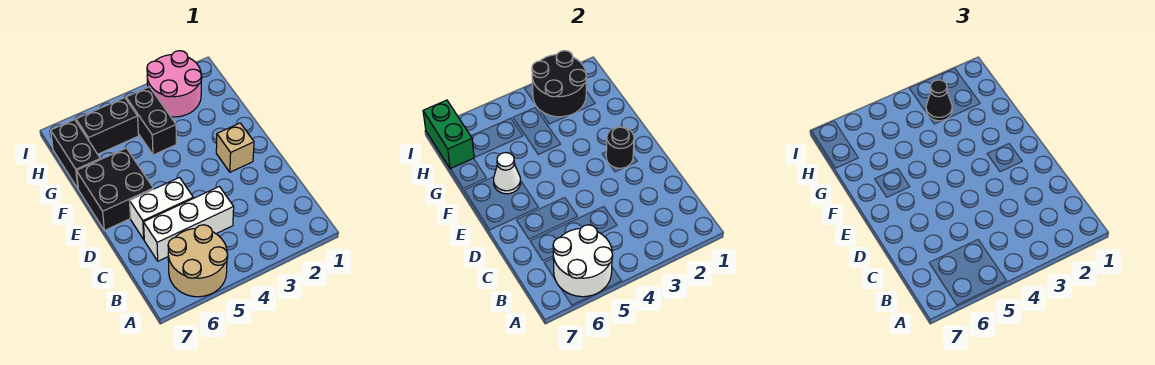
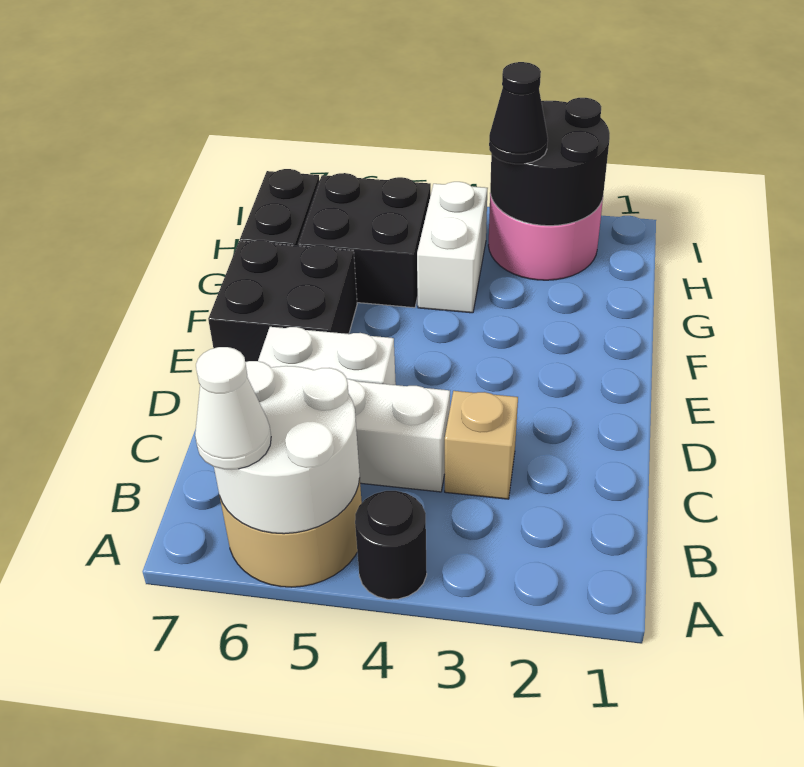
tan 1x1 brick [216,123,254,172] -> tan 1x1 brick moved to [445,391,518,499]
black 1x1 round brick [606,127,634,168] -> black 1x1 round brick moved to [355,491,427,599]
white 1x1 cone [494,153,521,194] -> white 1x1 cone moved to [195,347,271,469]
black 1x2 brick [126,87,176,155] -> white 1x2 brick [417,182,488,313]
black 1x2 brick [76,98,139,154] -> black 2x2 brick [298,173,431,308]
green 1x2 brick [423,100,474,169] -> none

